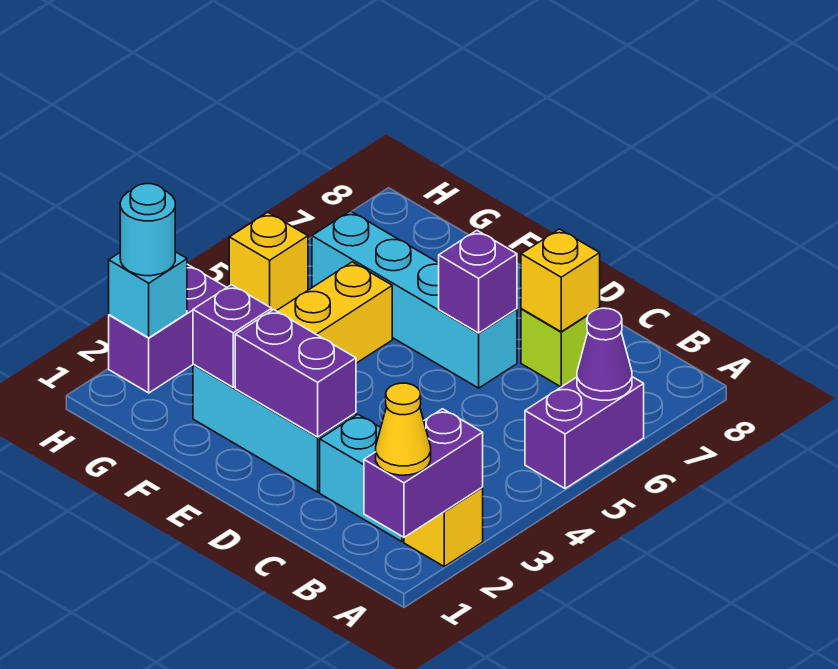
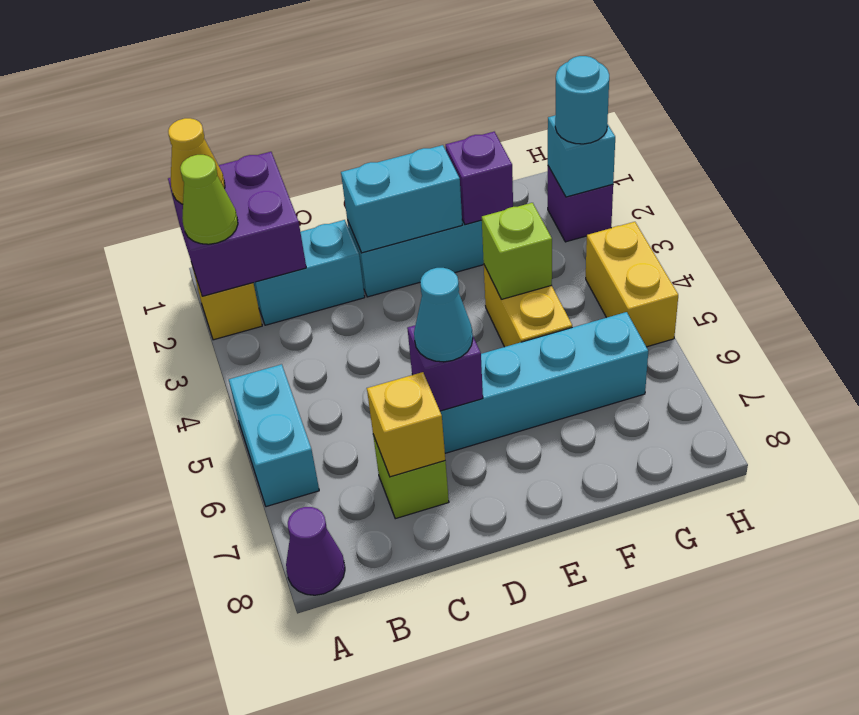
purple 1x2 brick [364,409,483,537] -> purple 2x2 brick [168,152,306,296]
none -> lime 1x1 cone [180,155,238,244]
purple 1x2 brick [525,377,644,489] -> cyan 1x2 brick [229,364,319,507]
purple 1x1 cone [577,308,632,400] -> purple 1x1 cone moved to [286,507,345,595]
purple 1x2 brick [235,310,356,437] -> cyan 1x2 brick [341,145,462,253]
none -> cyan 1x1 cone [414,268,473,362]
none -> lime 1x1 brick [481,203,552,299]
purple 1x2 brick [109,264,227,393] -> purple 1x1 brick [548,166,613,242]
yellow 1x1 brick [229,212,308,311] -> yellow 1x2 brick [586,222,678,347]

